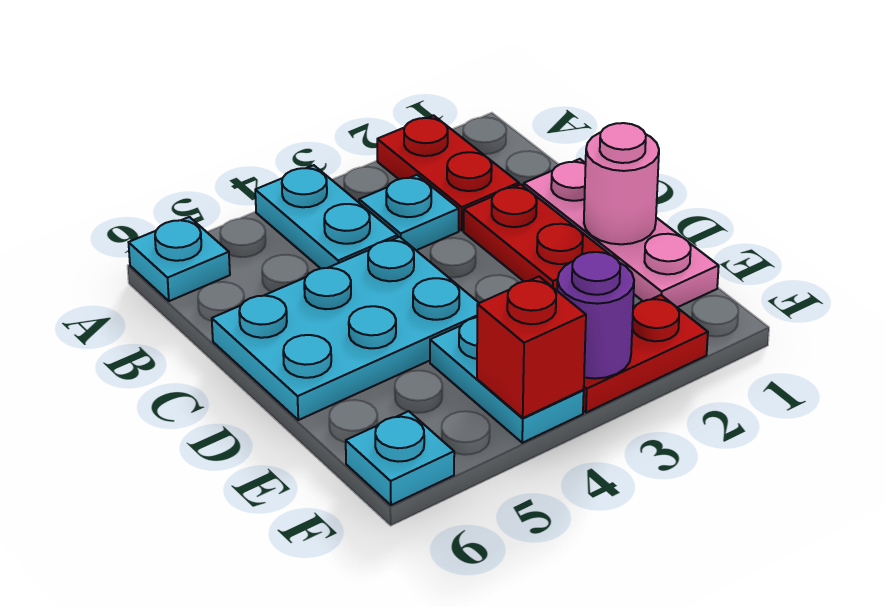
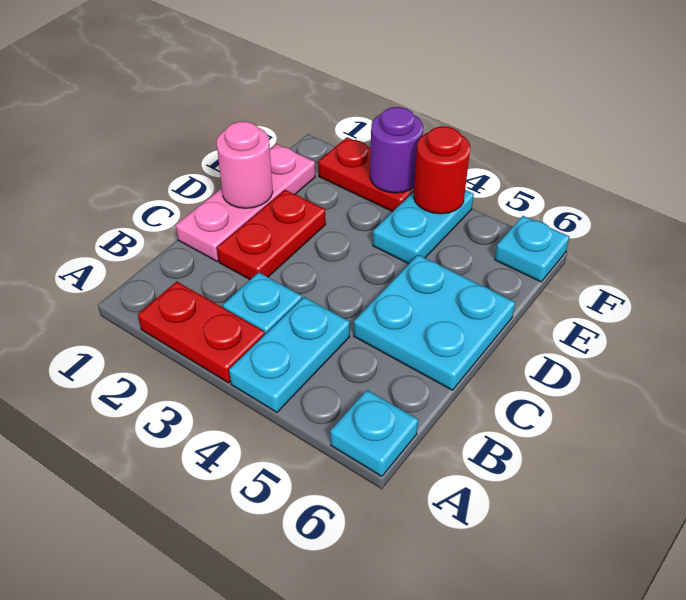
red 1x2 plate [377,115,519,230] -> red 1x2 plate turned to [138,281,265,383]
cyan 2x3 plate [212,237,479,420] -> cyan 2x2 plate [354,255,515,390]
red 1x1 brick [477,277,586,418] -> red 1x1 round brick [414,126,470,214]

